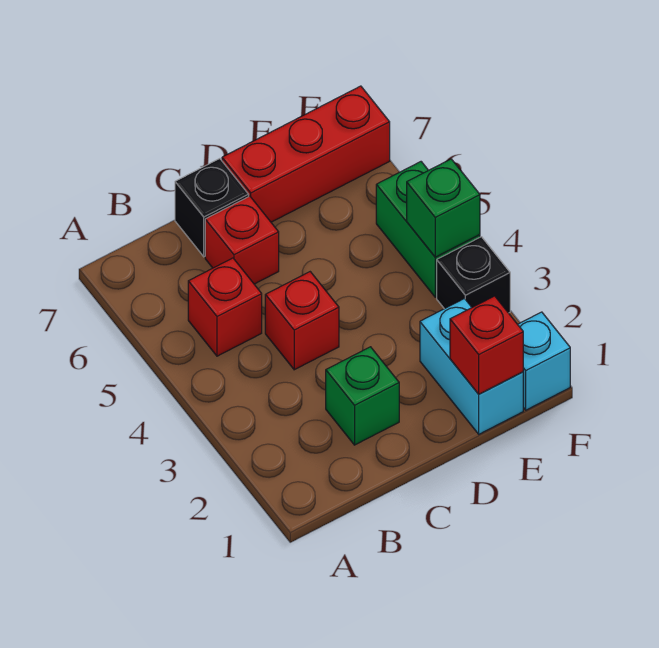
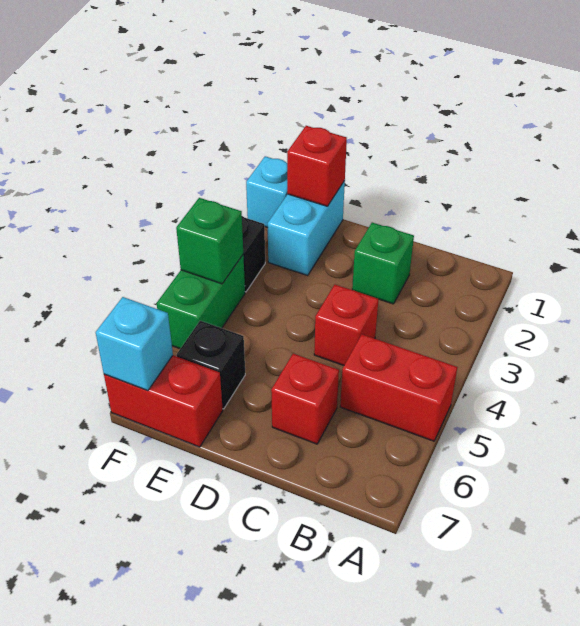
red 1x1 brick [188,258,262,356] -> red 1x2 brick [340,334,457,441]
black 1x1 brick [175,159,249,257] -> black 1x1 brick moved to [177,321,245,409]
red 1x3 brick [222,86,390,222] -> red 1x2 brick [104,355,223,447]
none -> cyan 1x1 brick [96,297,173,391]

